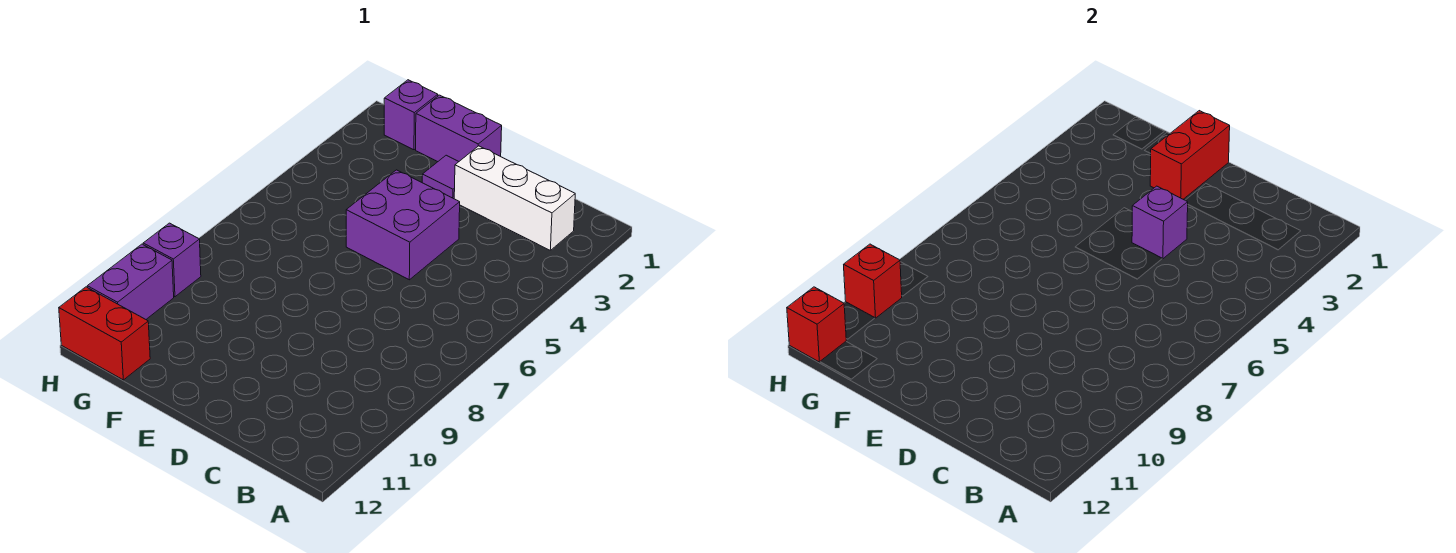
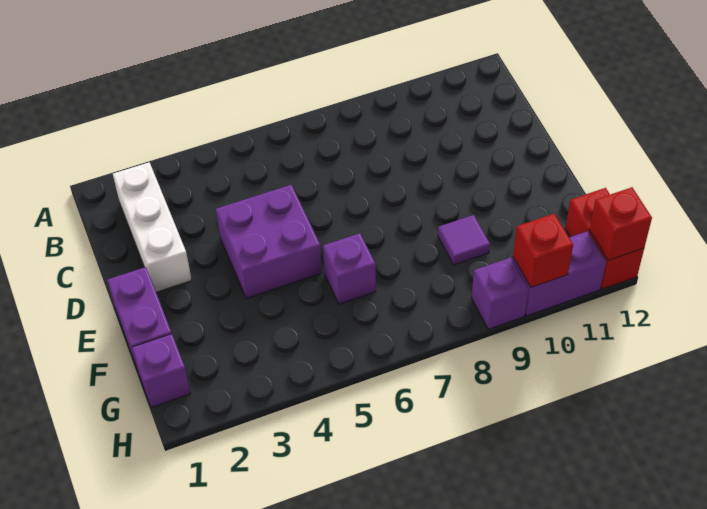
purple 1x1 brick [1132,186,1188,259] -> purple 1x1 brick moved to [323,233,376,304]
red 1x2 brick [1150,111,1230,199] -> none
purple 1x1 tile [422,155,459,199] -> purple 1x1 tile moved to [438,215,490,265]

